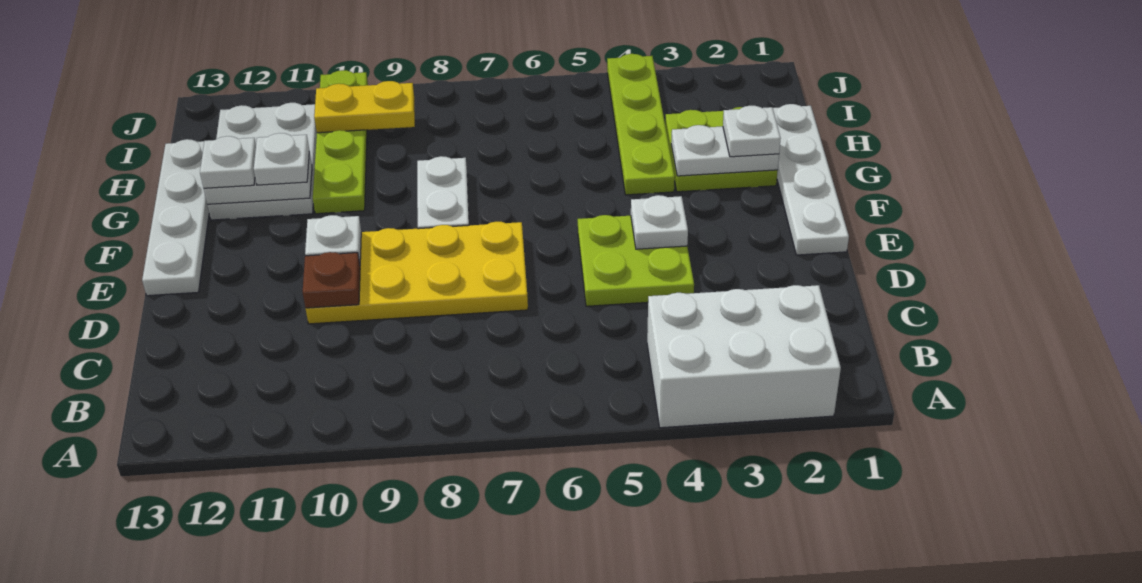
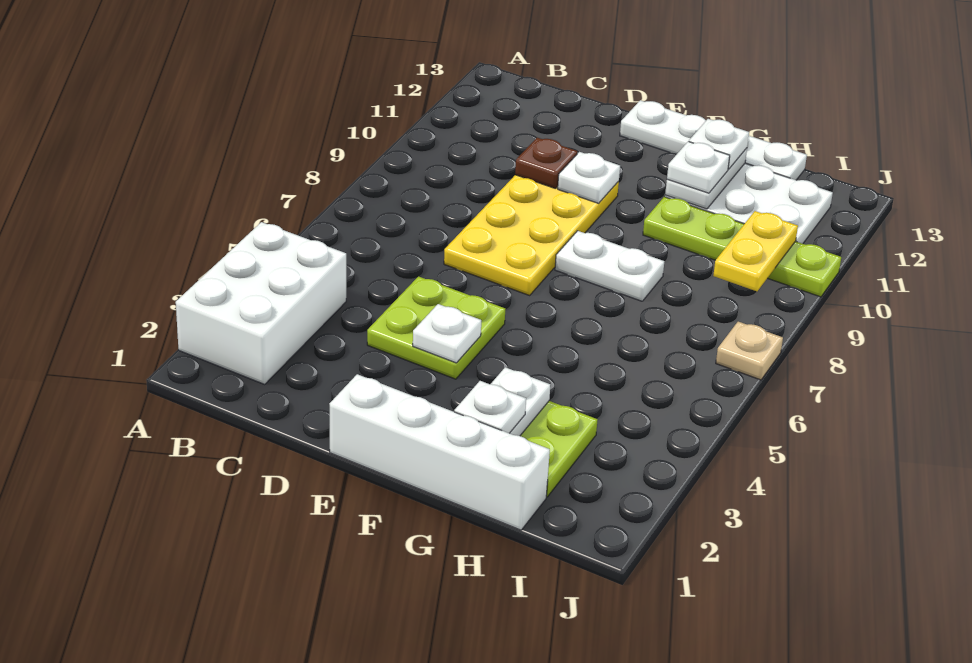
white 1x4 plate [773,104,849,255] -> white 1x4 brick [330,374,550,530]
lime 1x4 plate [607,54,675,195] -> none
none -> tan 1x1 plate [716,322,783,380]

